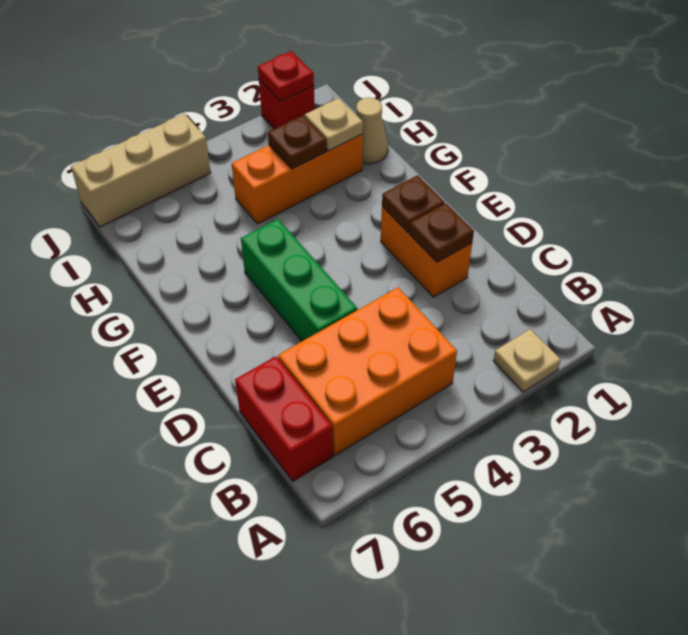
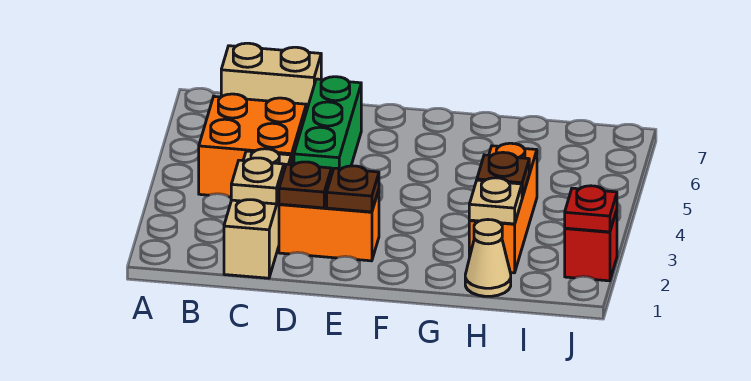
tan 1x1 plate [493,329,561,392] -> tan 1x1 plate moved to [231,158,284,204]
orange 2x3 brick [278,287,457,455] -> orange 2x2 brick [199,94,306,197]
red 1x2 brick [235,356,333,481] -> tan 1x2 brick [221,43,321,111]
green 1x3 brick [241,219,357,341] -> green 1x3 brick turned to [294,77,361,175]
tan 1x3 brick [71,114,211,227] -> tan 1x3 brick moved to [224,149,291,278]

